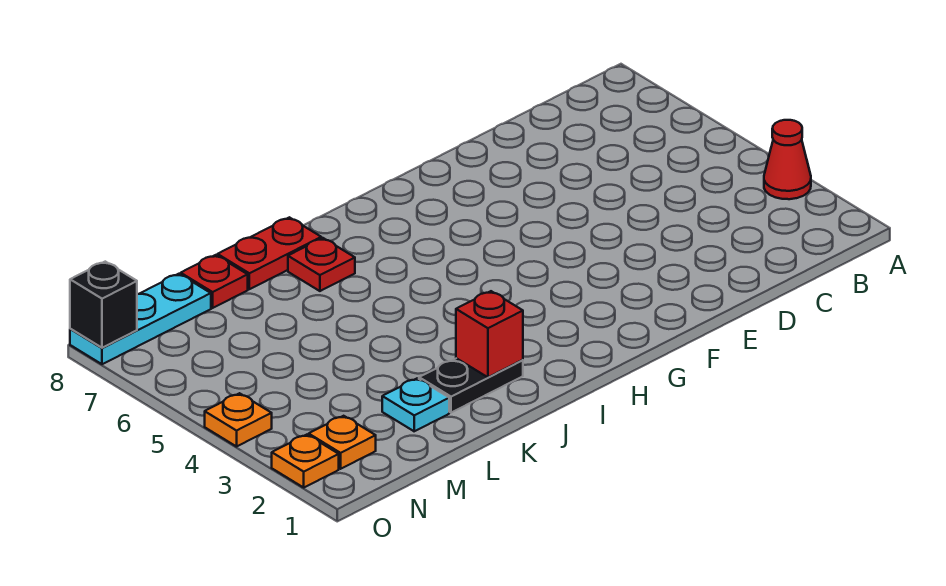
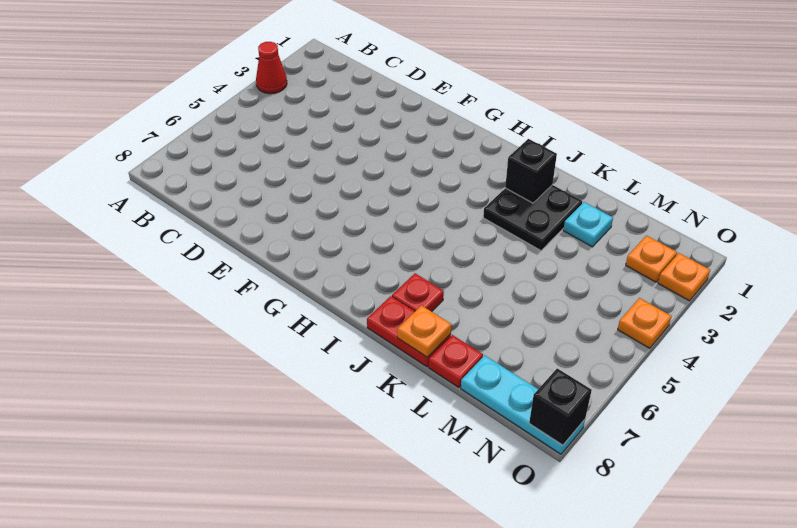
black 1x2 plate [419,358,523,413] -> black 2x2 plate [483,185,582,251]
red 1x1 brick [456,291,523,377] -> black 1x1 brick [505,139,557,203]
none -> orange 1x1 plate [397,305,451,357]

